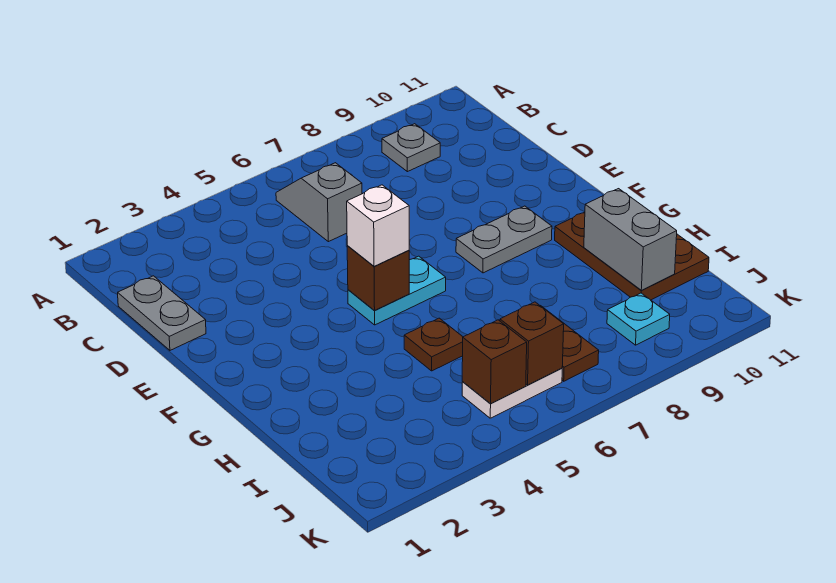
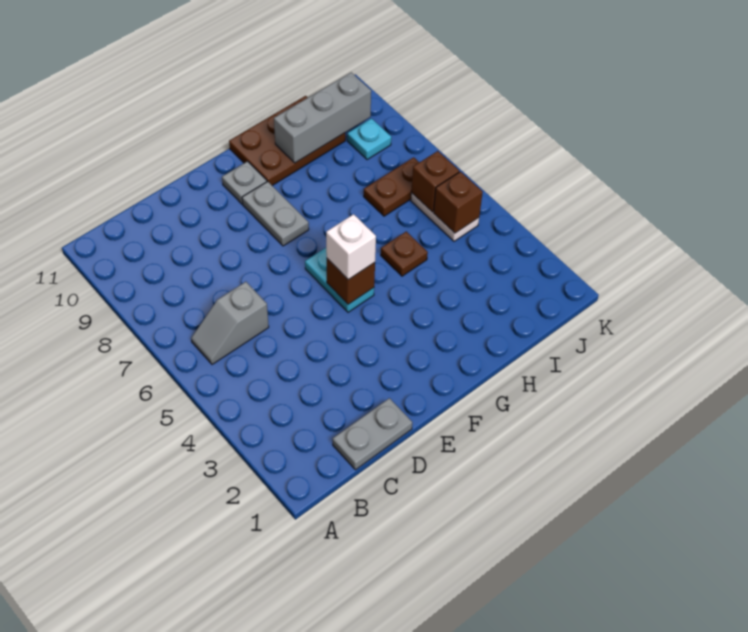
grey 1x1 plate [382,124,440,172] -> grey 1x1 plate moved to [222,161,267,204]
grey 1x2 brick [584,189,677,290] -> grey 1x3 brick [274,72,371,163]

